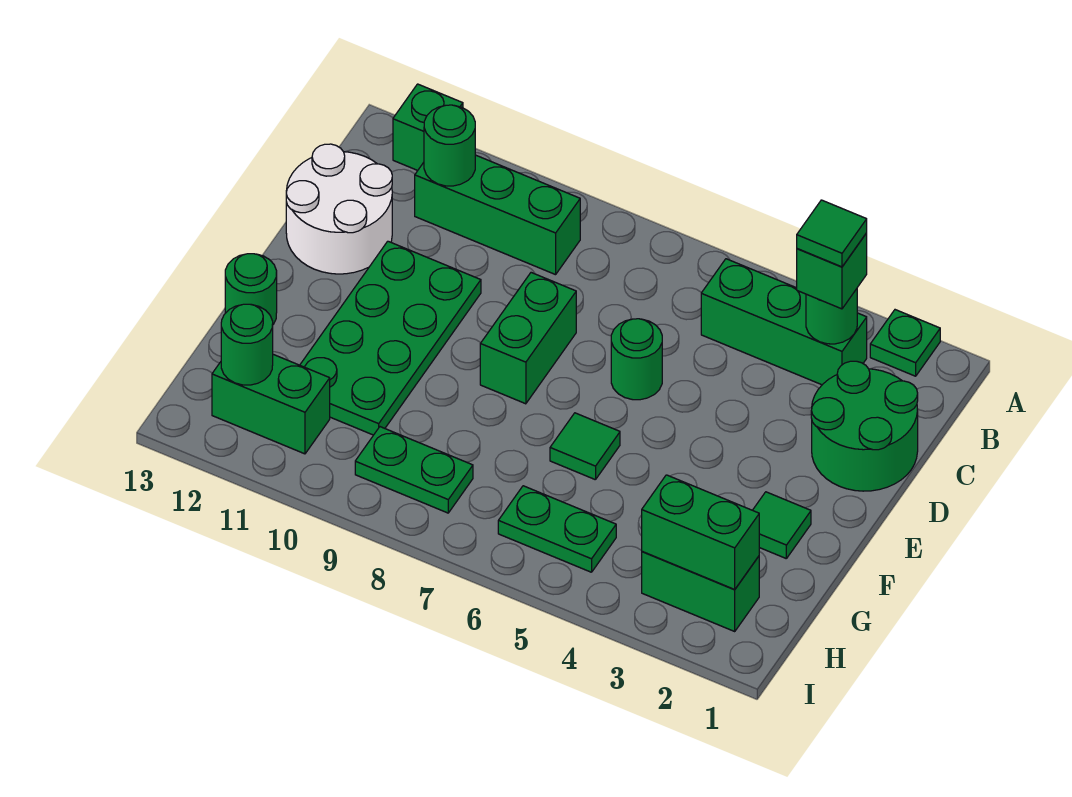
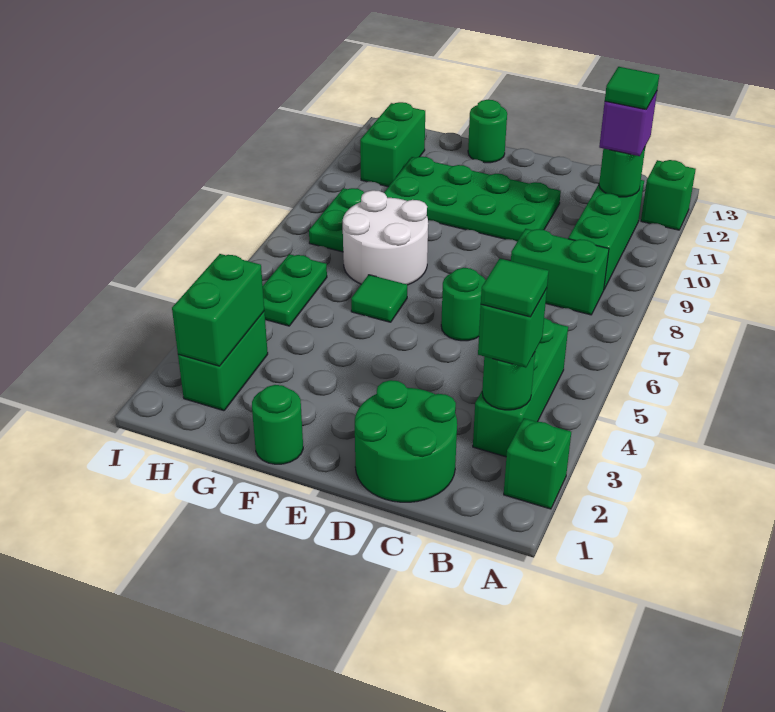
green 1x1 plate [870,310,940,376] -> green 1x1 brick [504,418,571,509]
none -> purple 1x1 brick [599,92,657,156]
white 2x2 round brick [286,144,392,274] -> white 2x2 round brick moved to [343,190,428,285]
green 1x2 brick [480,273,576,404] -> green 1x2 brick moved to [511,229,609,315]
green 1x1 tile [753,492,811,558] -> green 1x1 tile moved to [605,67,659,109]
green 1x1 round brick [221,304,273,385] -> green 1x1 round brick moved to [252,385,303,464]

